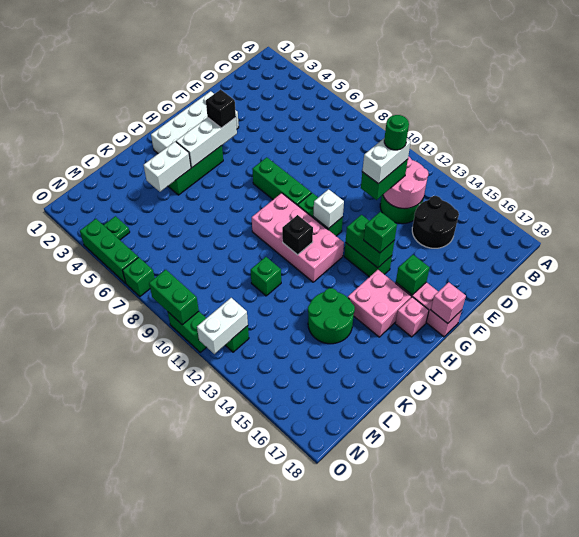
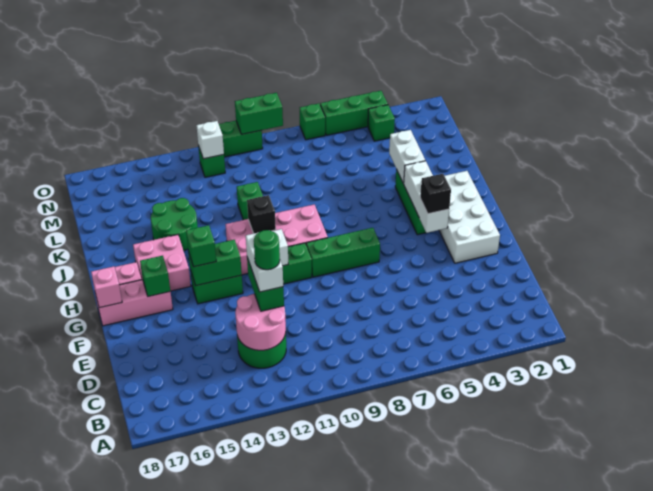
black 2x2 round brick [412,196,459,248] -> none
green 1x1 plate [104,216,130,240] -> green 1x1 brick [368,105,395,141]
white 1x2 brick [197,298,248,354] -> white 1x1 brick [196,121,224,159]

